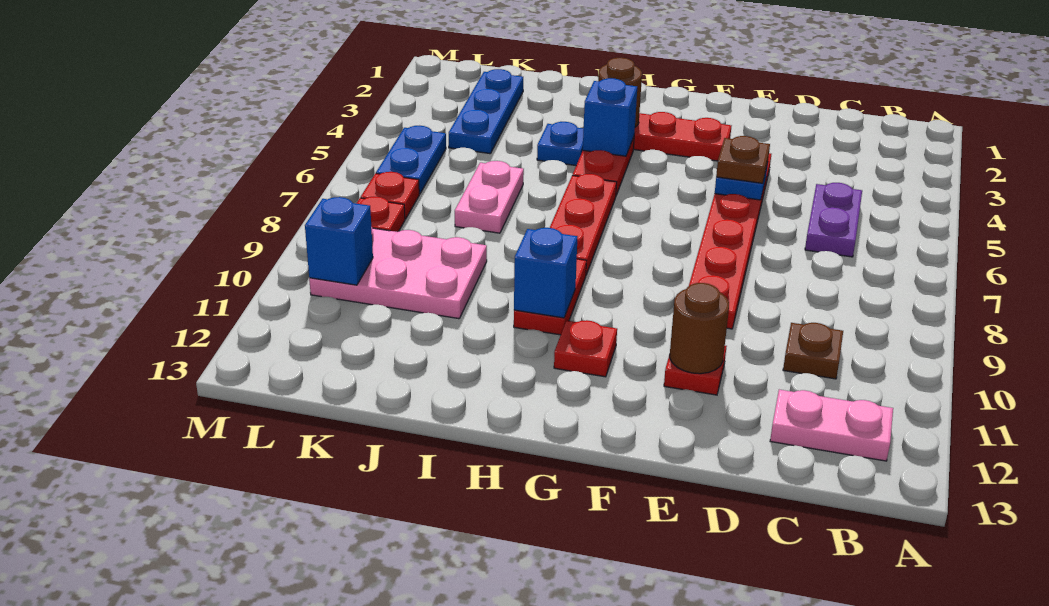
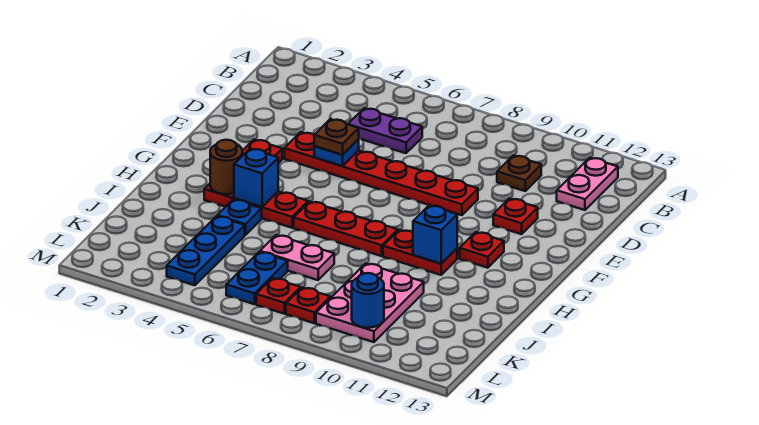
brown 1x1 round brick [670,283,729,374] -> none
blue 1x3 plate [449,69,523,154] -> blue 1x3 plate turned to [167,216,245,285]
blue 1x2 plate [376,126,446,194] -> blue 1x2 plate turned to [226,252,288,304]
blue 1x1 brick [305,197,373,285] -> blue 1x1 round brick [352,273,384,328]

